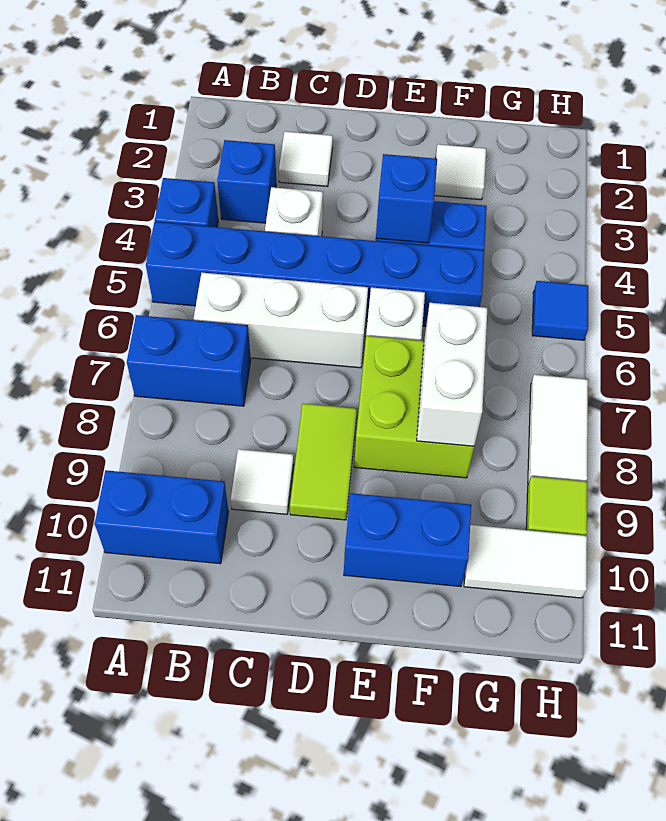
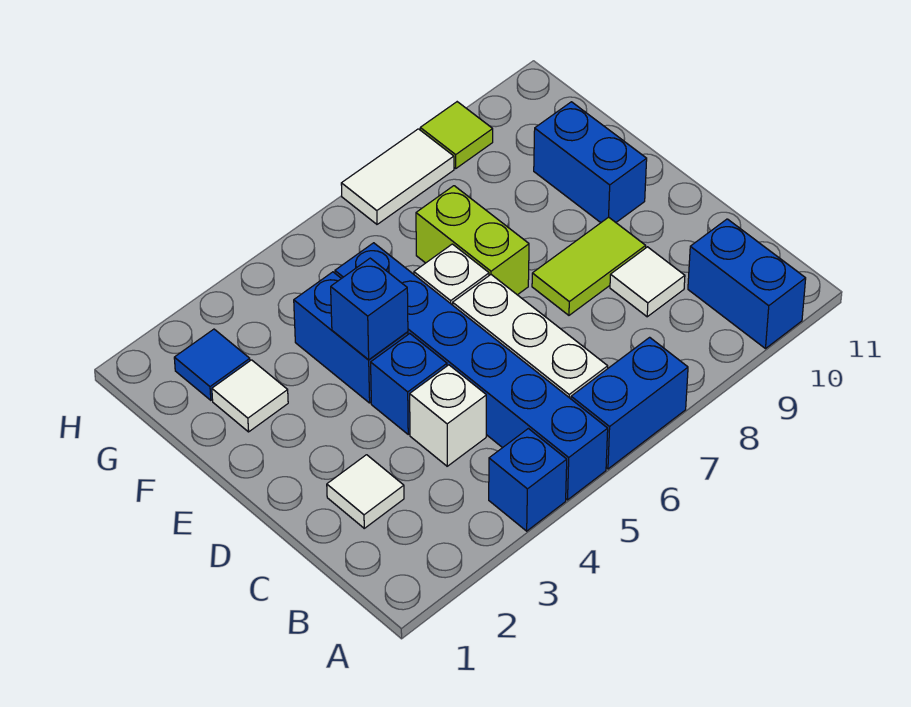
blue 1x2 brick [127,315,251,406] -> blue 1x2 brick turned to [571,337,688,469]
blue 1x1 brick [217,140,276,223] -> blue 1x1 brick moved to [371,334,447,434]
lime 2x2 brick [354,336,474,478] -> lime 1x2 brick [416,186,529,295]
white 1x2 brick [417,303,487,446] -> none
white 1x2 tile [464,525,587,598] -> none
blue 1x1 tile [532,281,588,340] -> blue 1x1 tile moved to [174,329,250,400]

